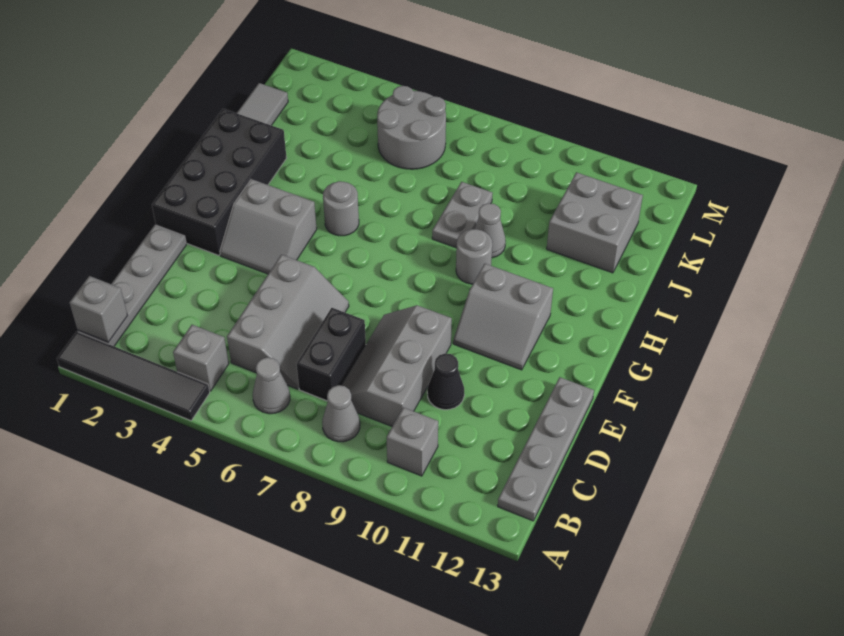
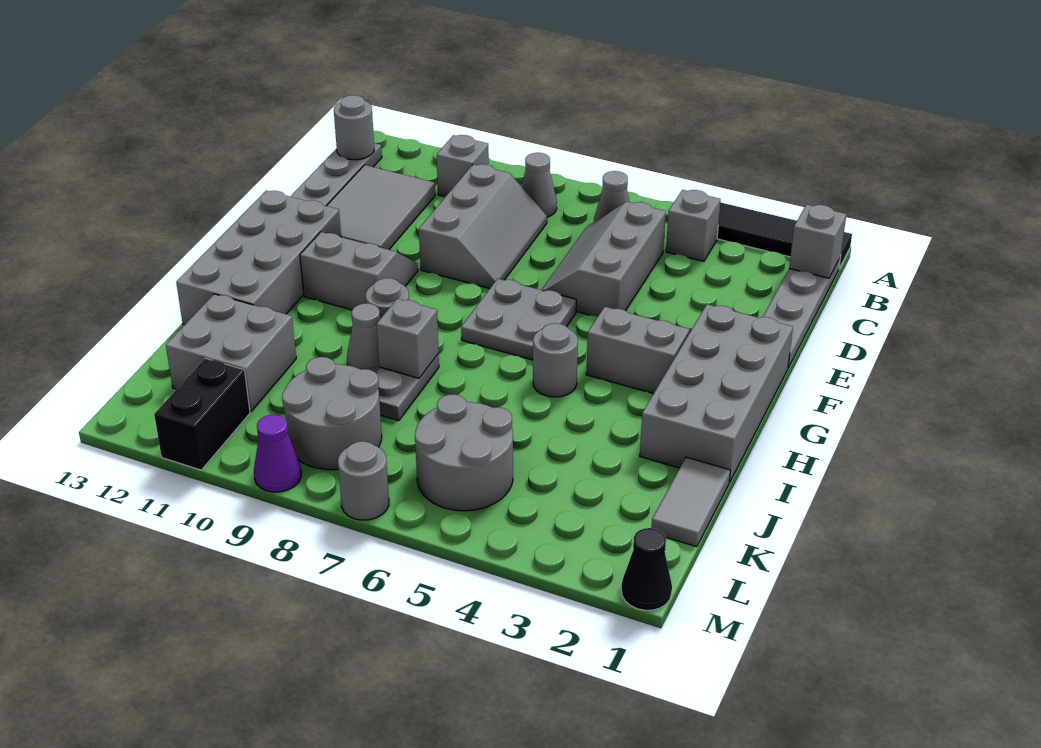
none -> grey 1x1 round brick [334,95,374,160]
black 1x2 brick [297,308,366,401] -> black 1x2 brick moved to [154,358,250,470]
none -> grey 2x3 tile [327,165,435,250]
black 1x1 cone [427,353,464,410] -> black 1x1 cone moved to [621,528,672,610]
black 2x4 brick [152,109,286,255] -> grey 2x4 brick [640,304,793,483]
none -> grey 2x2 plate [461,279,576,360]
none -> grey 2x4 brick [176,191,341,325]
none -> grey 1x1 brick [377,299,439,378]
none -> grey 2x2 round brick [282,357,382,470]
none -> grey 1x1 round brick [338,441,389,520]
none -> purple 1x1 cone [254,415,301,492]

